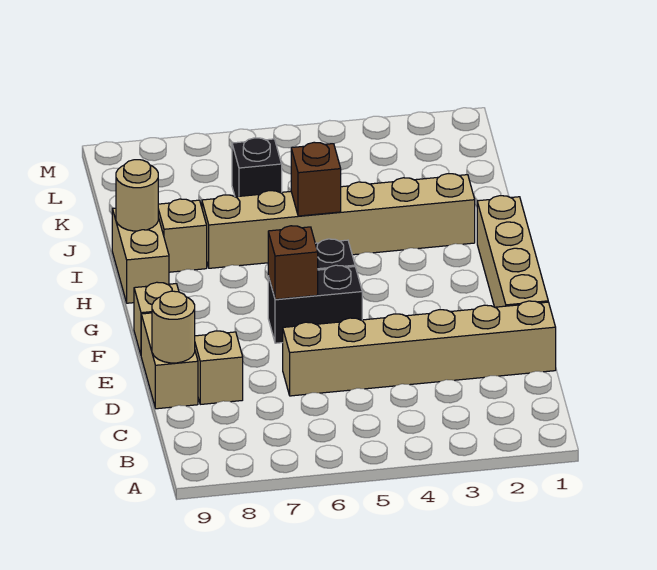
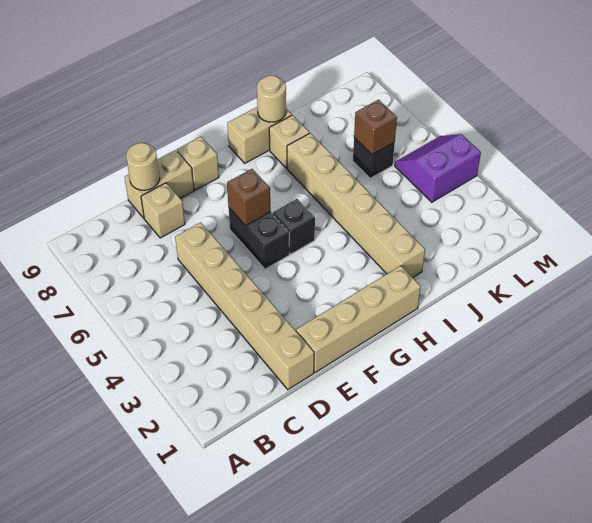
brown 1x1 brick [291,142,341,216] -> brown 1x1 brick moved to [354,100,397,154]
none -> purple 2x2 slope [395,134,481,202]

